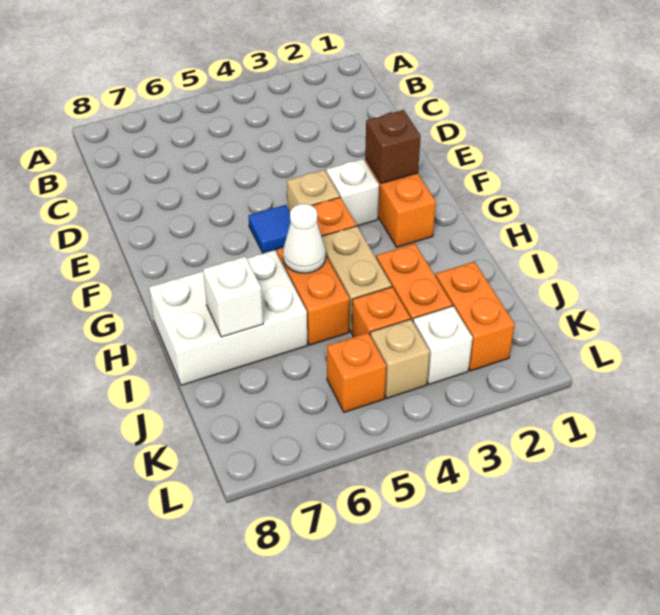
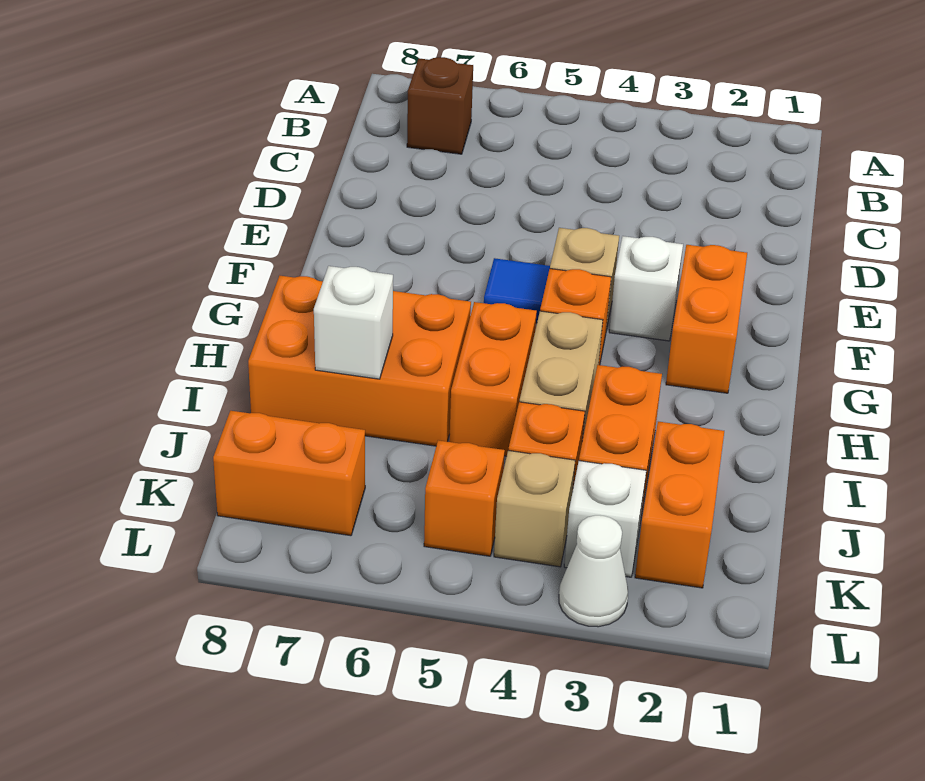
brown 1x1 brick [365,110,421,183] -> brown 1x1 brick moved to [407,57,473,154]
white 1x1 cone [283,204,326,273] -> white 1x1 cone moved to [559,515,628,627]
white 2x3 brick [149,250,307,385] -> orange 2x3 brick [248,276,471,446]
none -> orange 1x2 brick [213,411,365,536]

